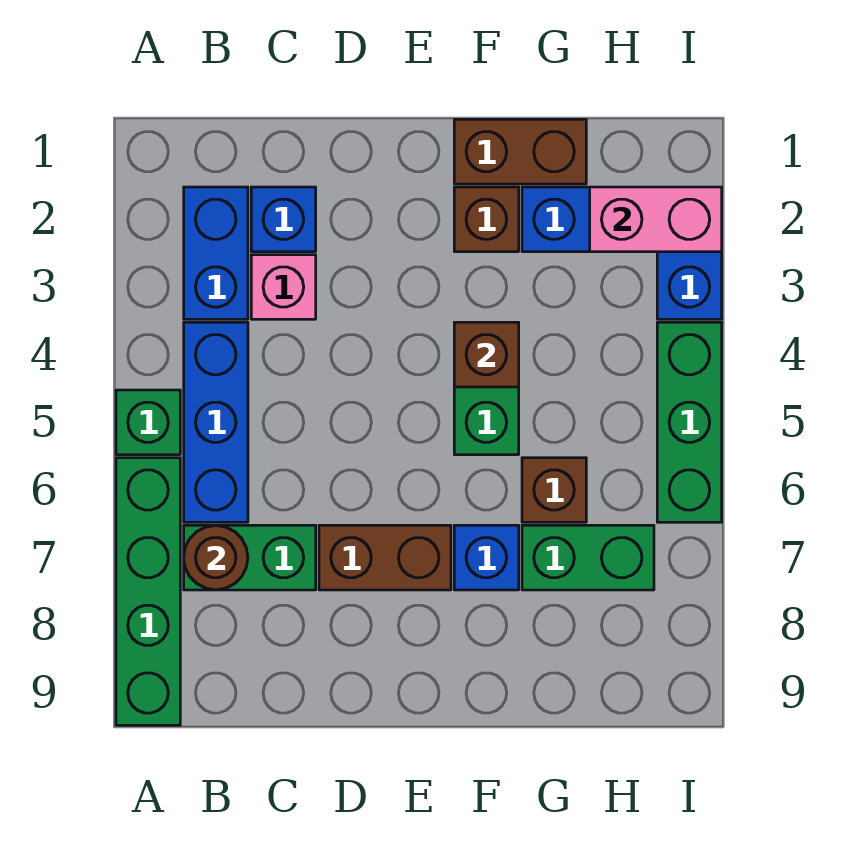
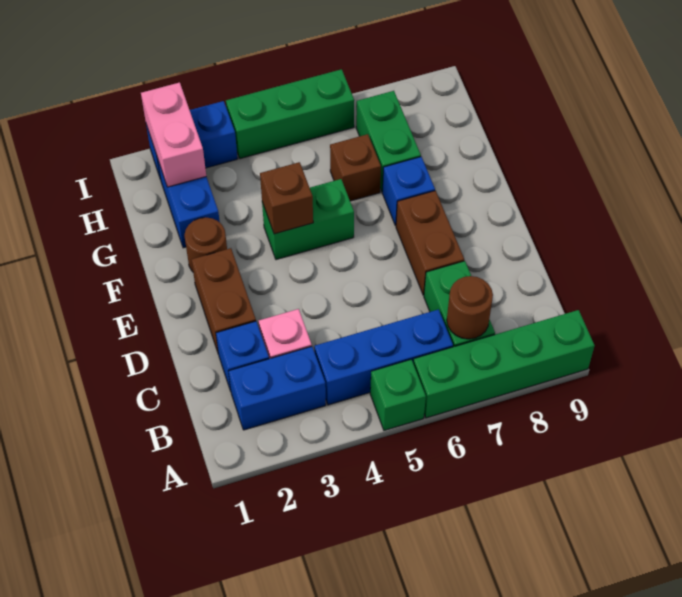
brown 1x2 brick [454,119,586,184] -> brown 1x2 brick moved to [192,248,256,354]
brown 1x1 brick [454,187,519,252] -> brown 1x1 round brick [184,217,227,272]

